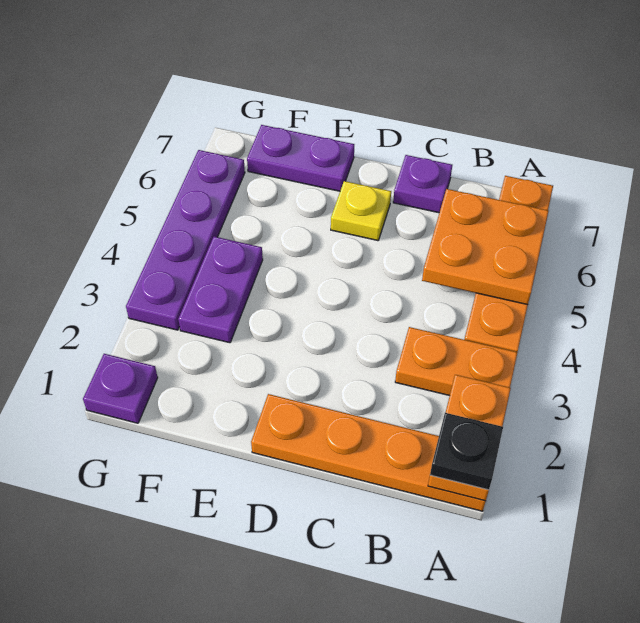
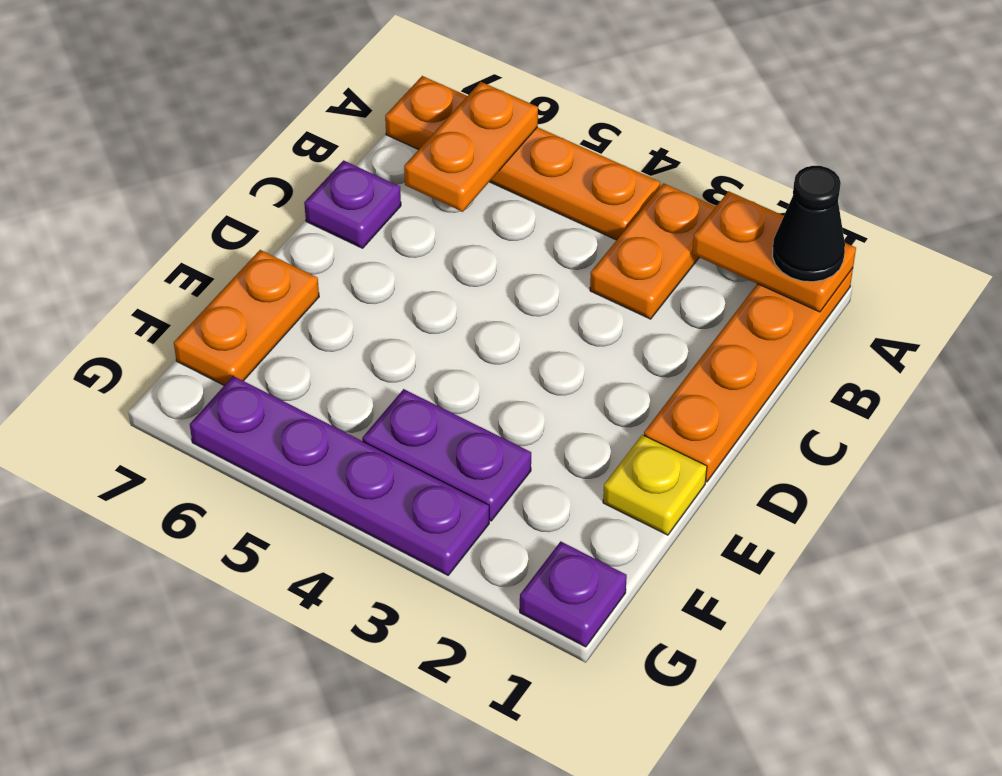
black 1x1 plate [430,413,503,490] -> black 1x1 cone [772,166,845,282]
orange 2x2 plate [422,189,549,305] -> orange 1x2 plate [404,82,538,212]
yellow 1x1 plate [331,181,391,241] -> yellow 1x1 plate moved to [603,435,707,535]
purple 1x2 plate [247,125,354,191] -> orange 1x2 plate [174,250,319,385]

